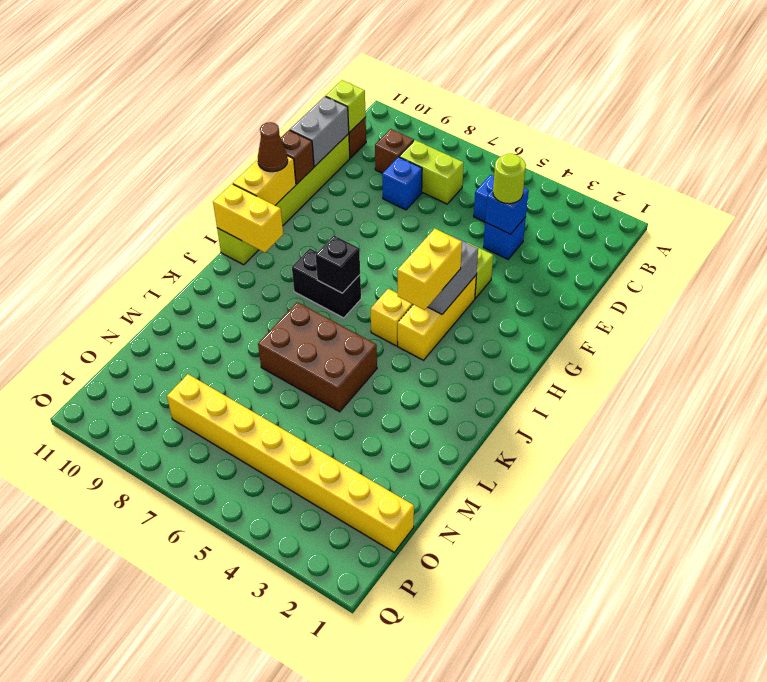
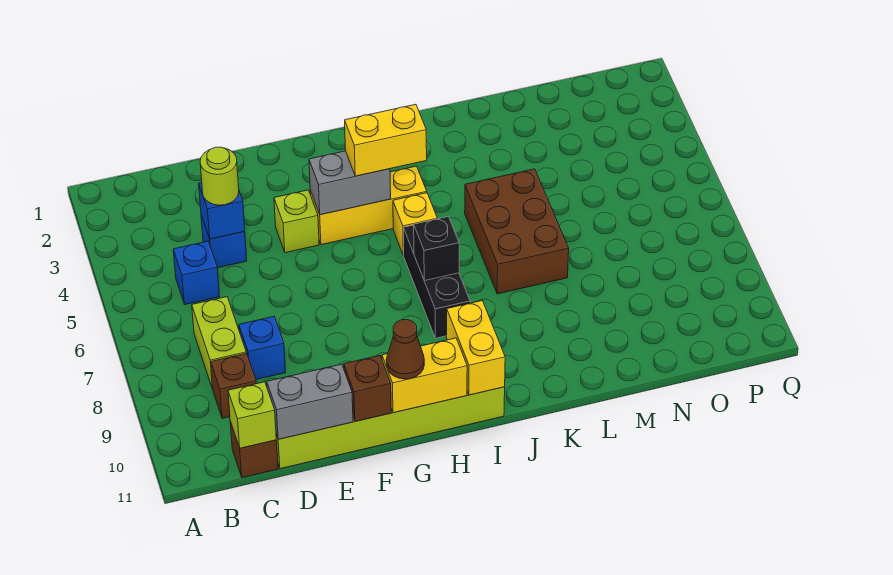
black 1x2 brick [292,249,361,318] -> black 1x3 brick [403,225,470,338]
yellow 1x8 brick [167,374,414,552] -> none

